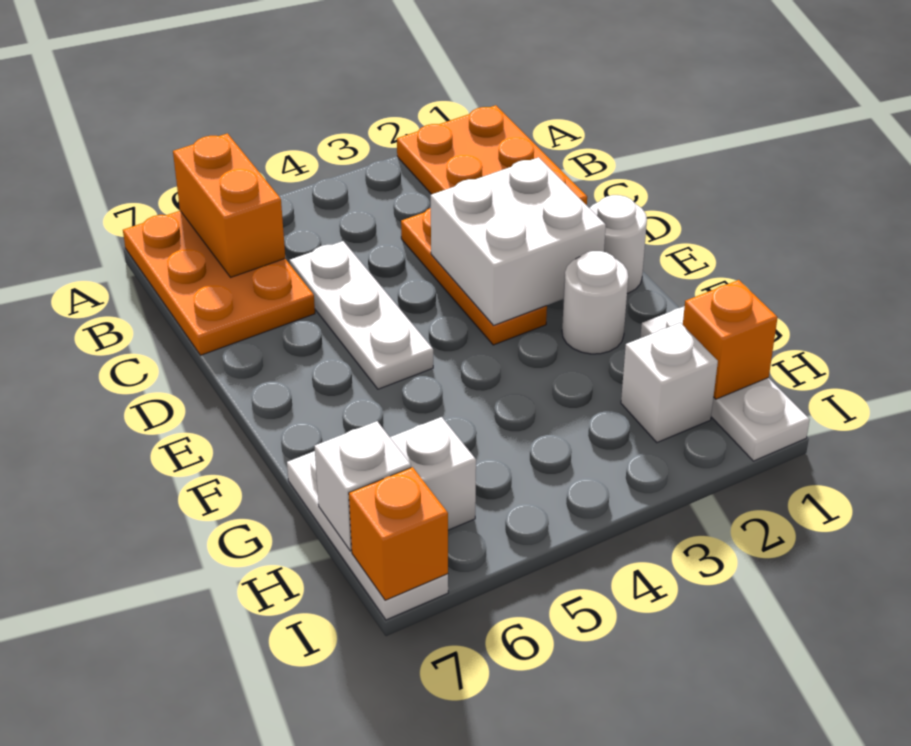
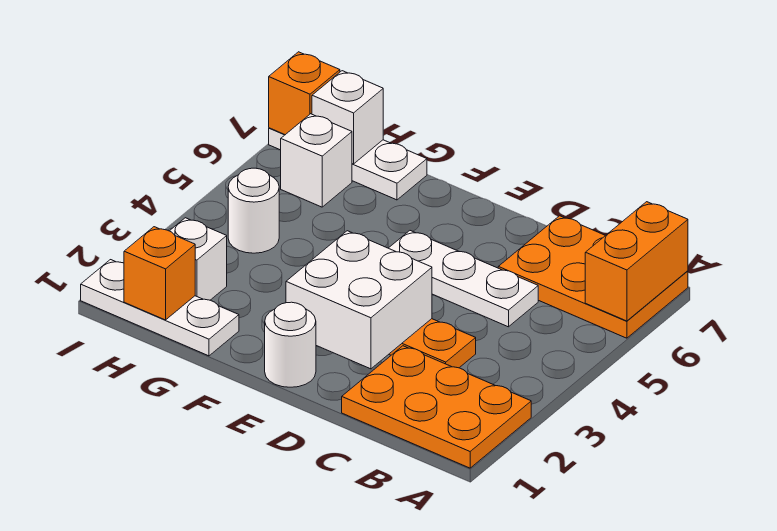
orange 1x2 brick [173,133,285,277] -> orange 1x2 brick turned to [585,202,688,321]
white 1x1 round brick [562,251,628,354] -> white 1x1 round brick moved to [228,168,279,253]

